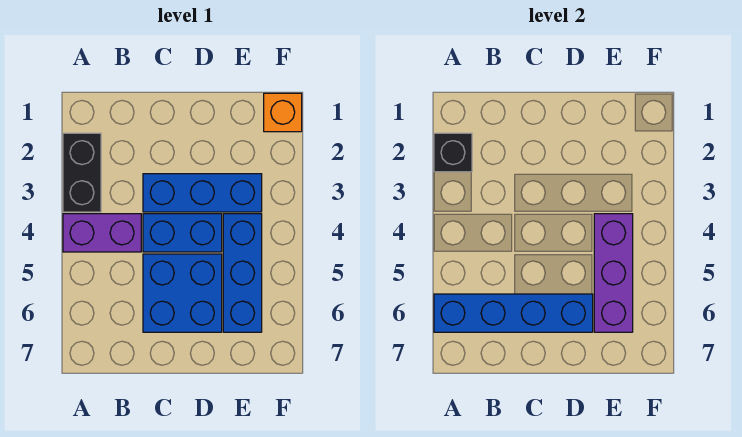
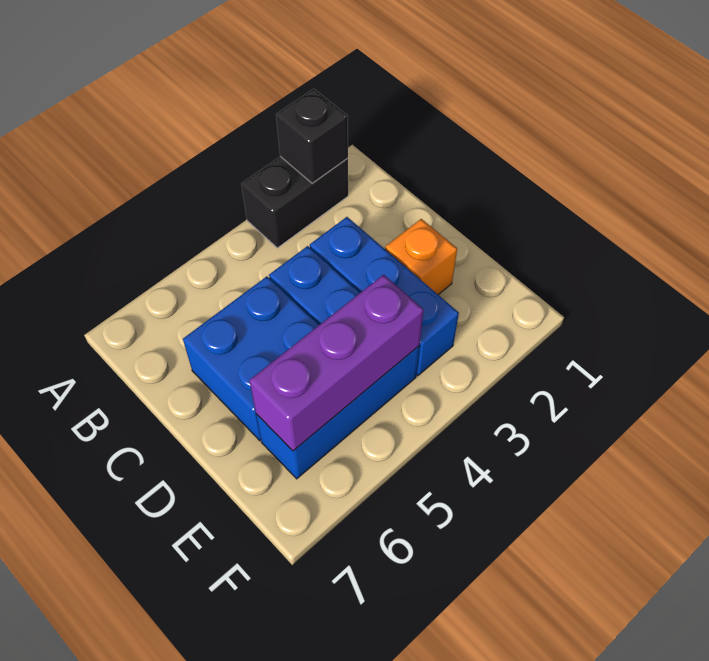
purple 1x2 brick [63,214,141,252] -> none
blue 1x4 brick [434,294,593,332] -> none
orange 1x1 brick [264,93,302,132] -> orange 1x1 brick moved to [385,219,457,295]

